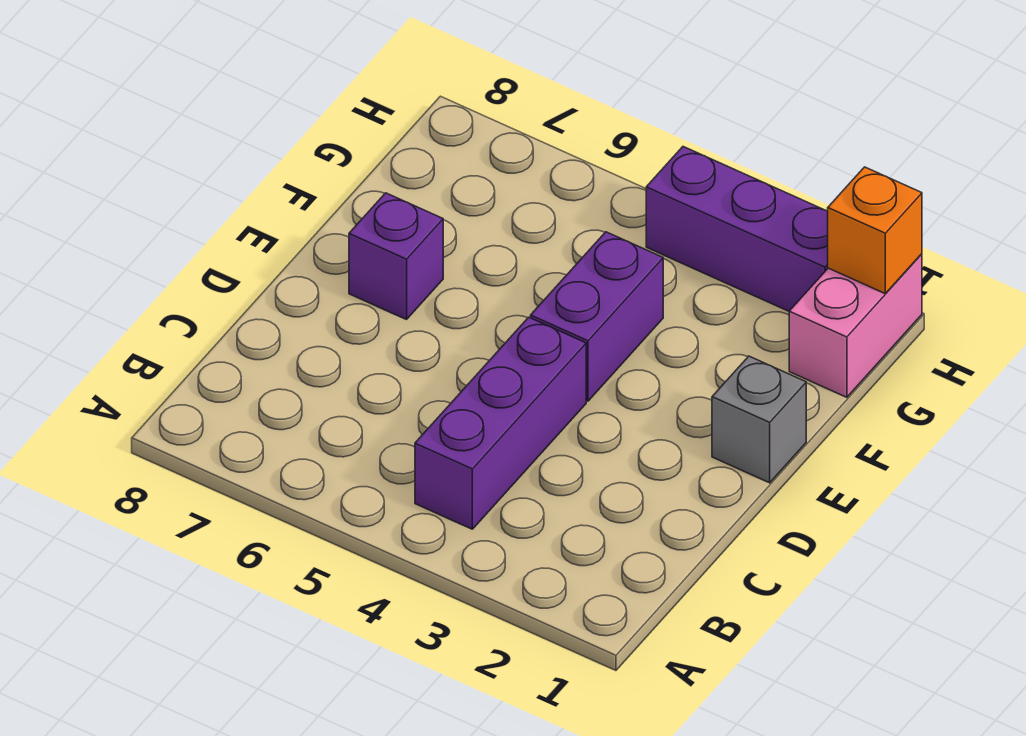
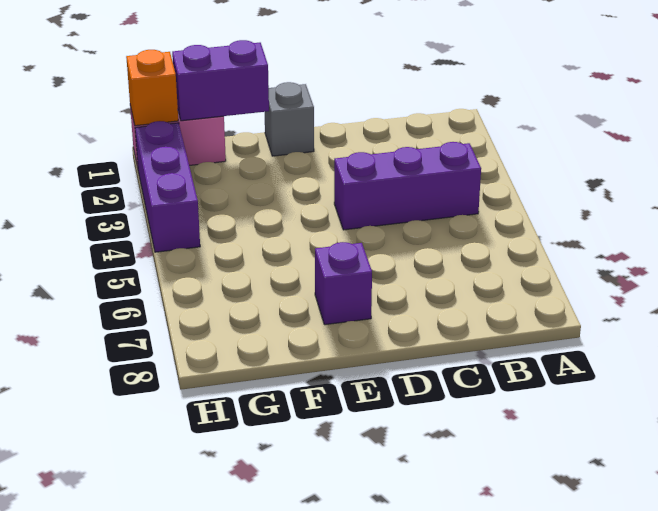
purple 1x2 brick [531,232,663,401] -> purple 1x2 brick moved to [172,40,269,121]

